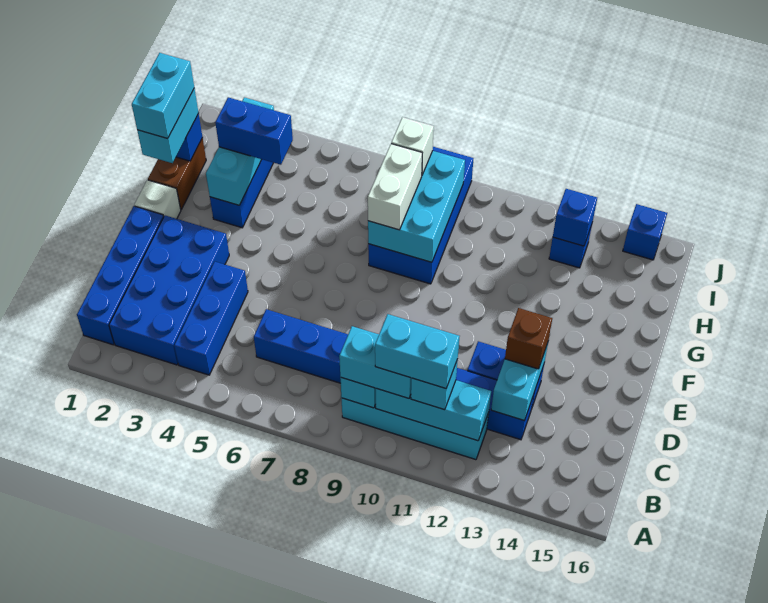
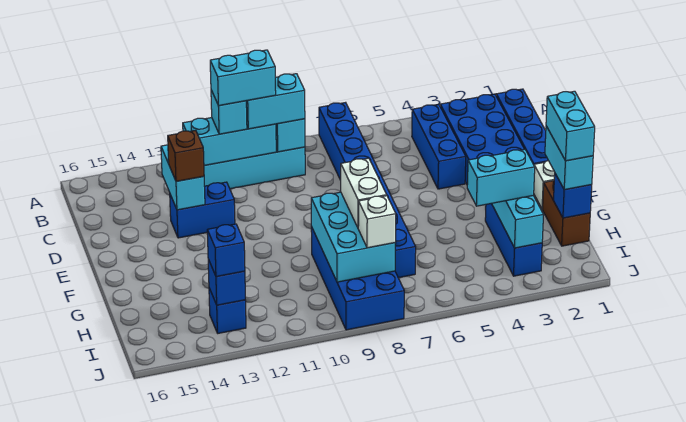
blue 1x8 brick [254,309,534,440] -> blue 1x8 brick turned to [319,102,416,278]
blue 1x2 brick [215,97,293,165] -> cyan 1x2 brick [467,149,535,206]
blue 1x1 brick [623,204,667,260] -> blue 1x1 brick moved to [207,224,245,277]

